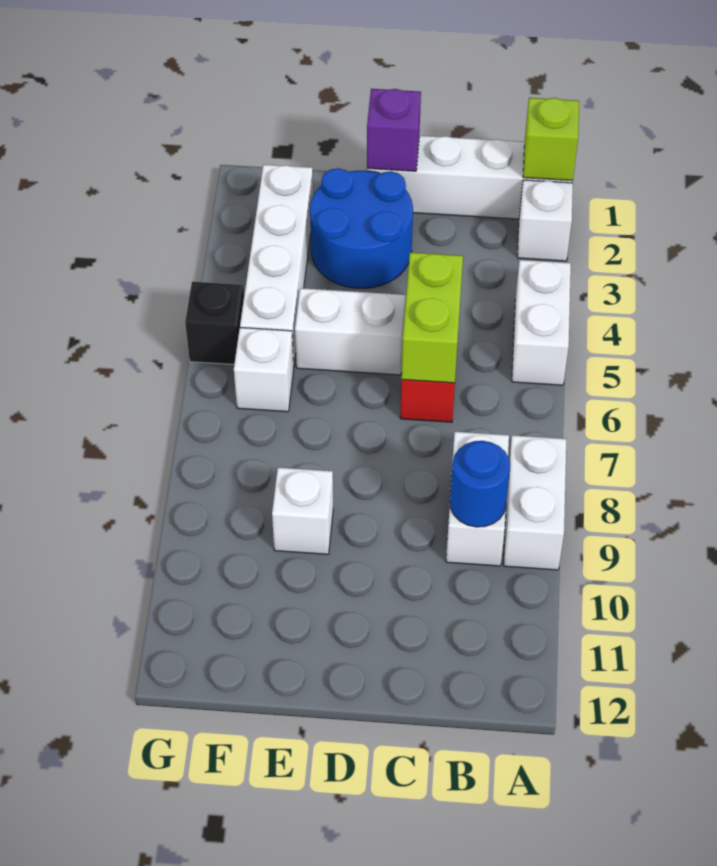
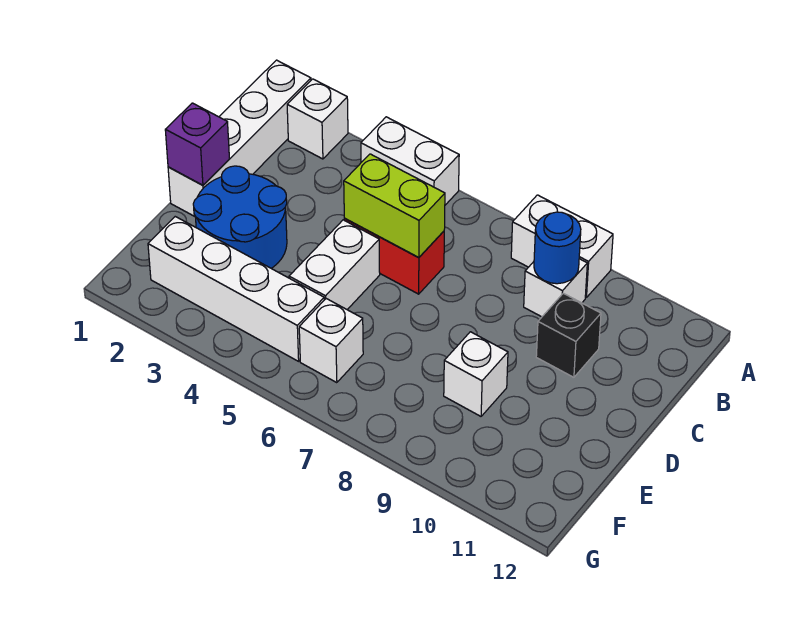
lime 1x1 brick [523,98,579,181] -> none
white 1x2 brick [446,432,509,566] -> white 1x1 brick [524,259,587,317]
black 1x1 brick [185,282,244,364] -> black 1x1 brick moved to [536,293,601,377]

